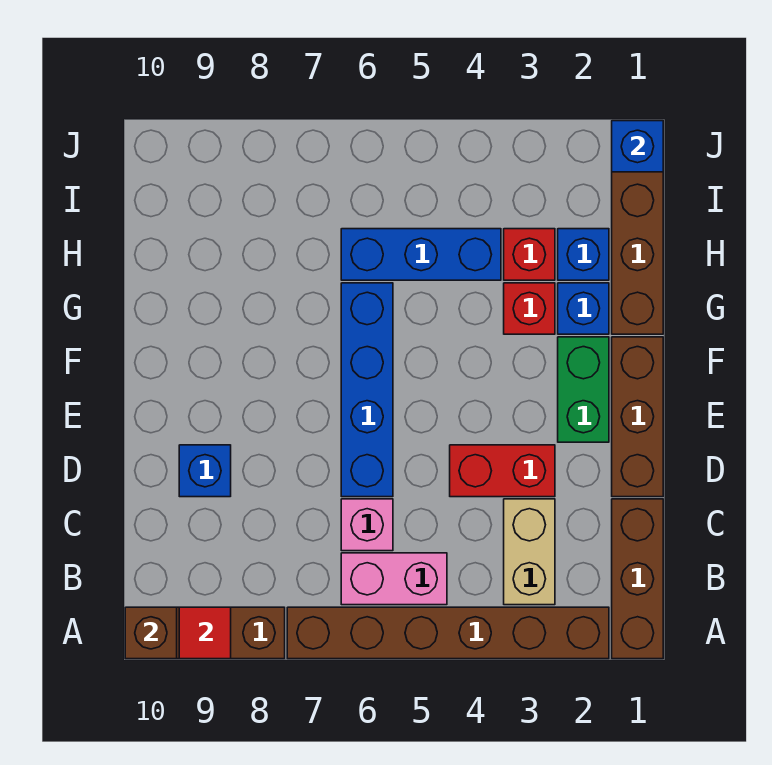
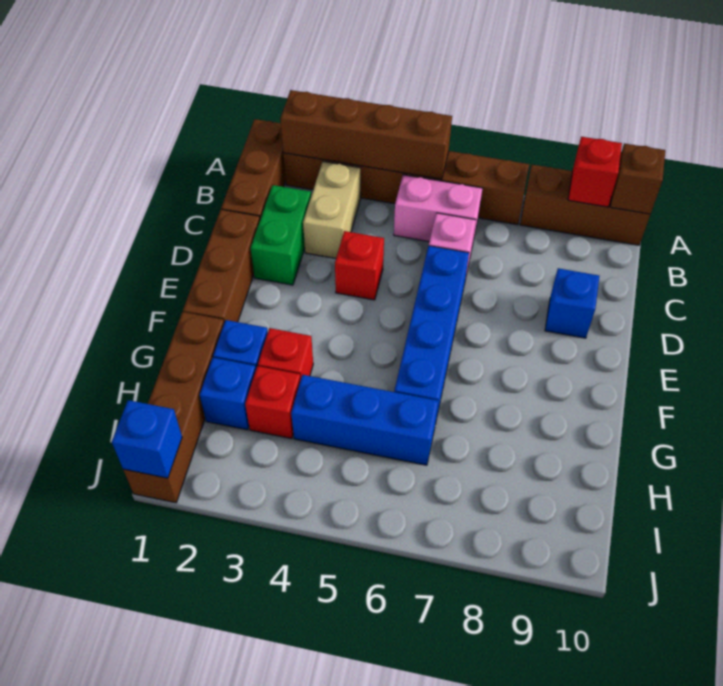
none -> brown 1x4 brick [280,90,452,179]
red 1x1 tile [179,607,231,659] -> red 1x1 brick [568,137,622,207]
red 1x2 brick [450,445,555,497] -> red 1x1 brick [335,231,384,300]
green 1x2 brick [558,337,609,442] -> green 1x2 brick moved to [251,185,311,285]

